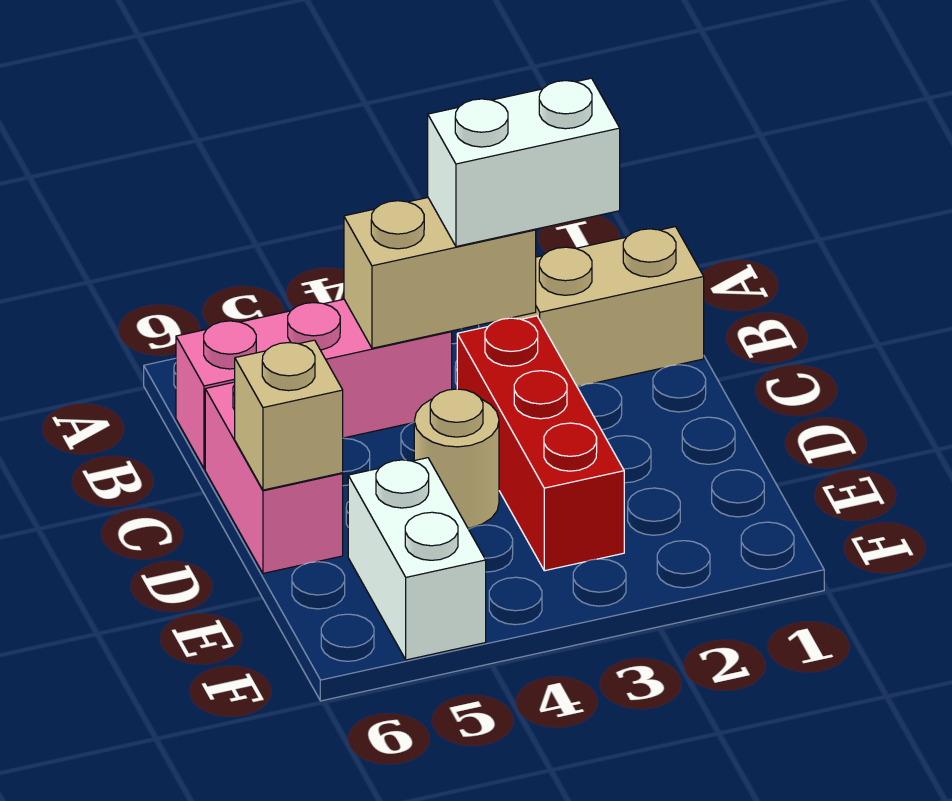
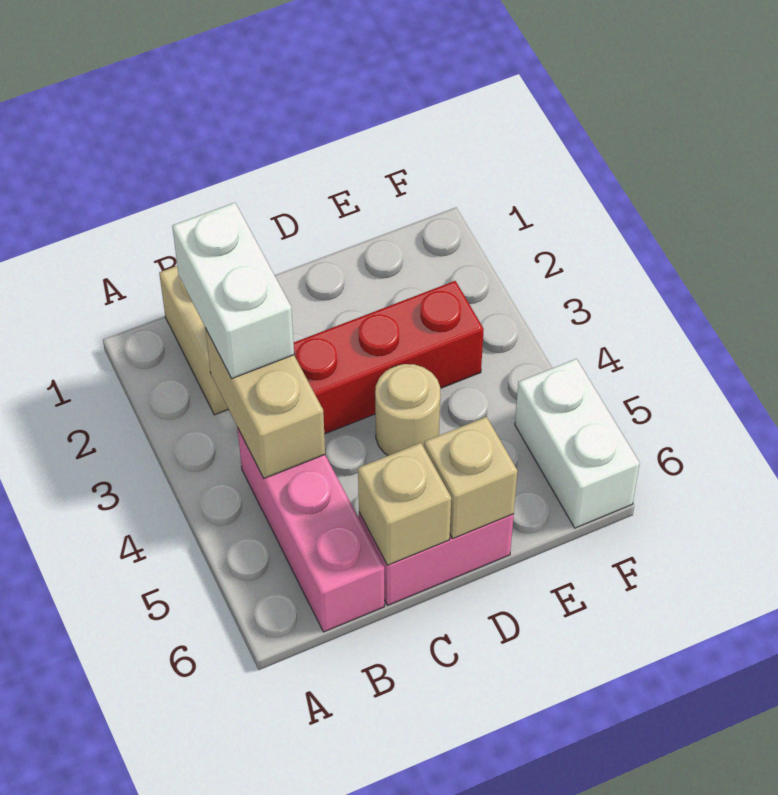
none -> tan 1x1 brick [358,443,451,565]
white 1x2 brick [348,458,486,660] -> white 1x2 brick turned to [515,359,640,528]

